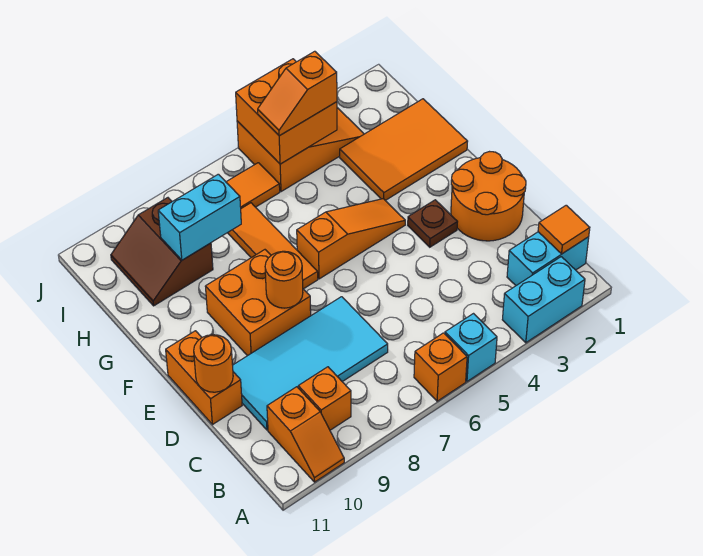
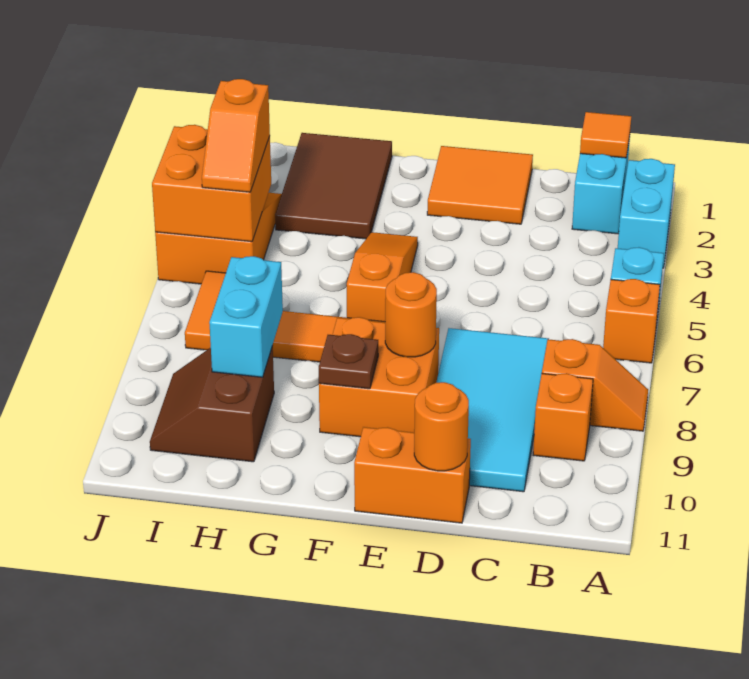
orange 1x2 slope [267,387,344,482] -> orange 1x2 slope moved to [542,339,648,431]
orange 2x2 round brick [451,152,526,241] -> orange 2x2 tile [427,146,533,224]
brown 1x1 plate [408,200,457,247] -> brown 1x1 plate moved to [319,334,378,389]
orange 2x3 tile [340,99,468,200] -> brown 2x3 tile [275,133,392,239]
brown 2x2 slope [111,198,213,306] -> brown 2x2 slope turned to [150,346,274,462]

